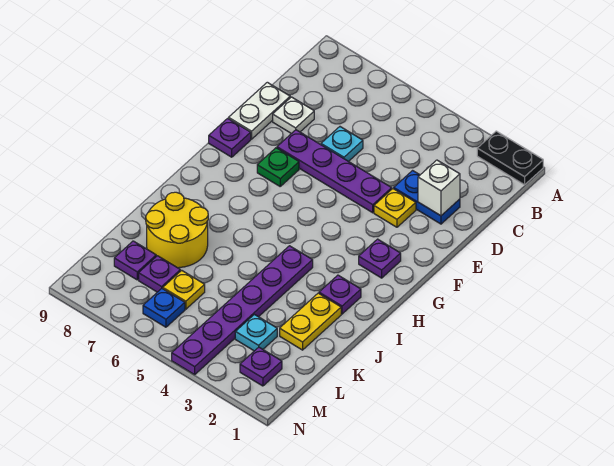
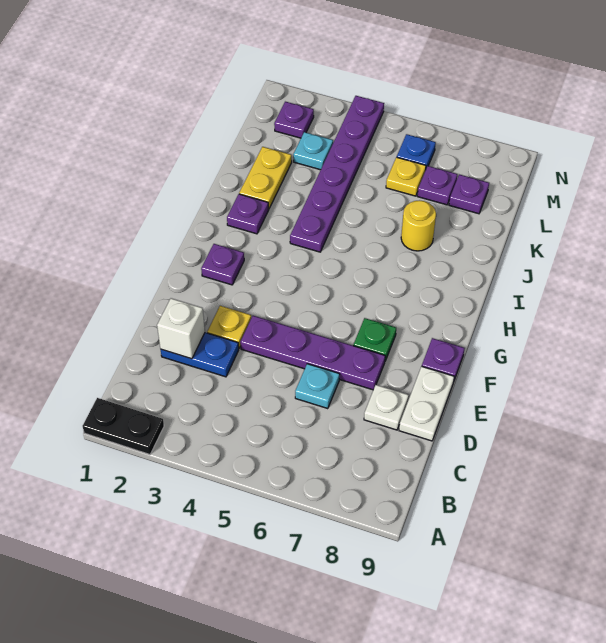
yellow 2x2 round brick [146,192,208,268] -> yellow 1x1 round brick [401,201,436,251]

